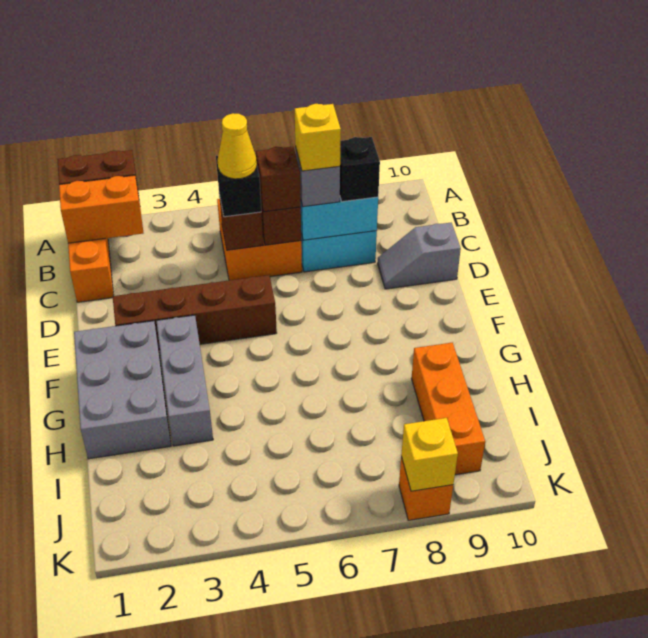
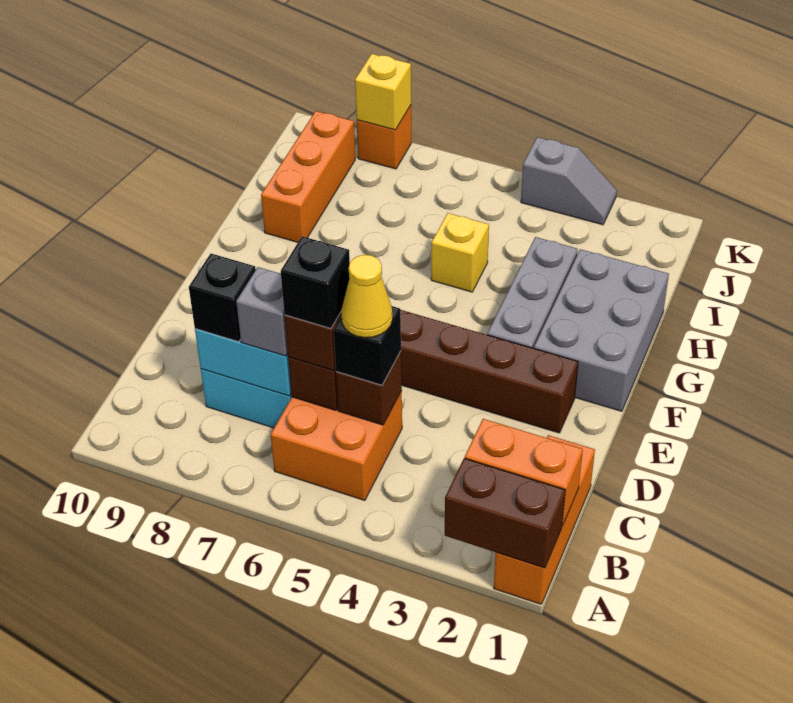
none -> black 1x1 brick [281,236,350,328]
yellow 1x1 brick [295,104,341,171] -> yellow 1x1 brick moved to [431,213,489,292]
grey 1x2 slope [378,223,461,289] -> grey 1x2 slope moved to [521,137,617,225]

